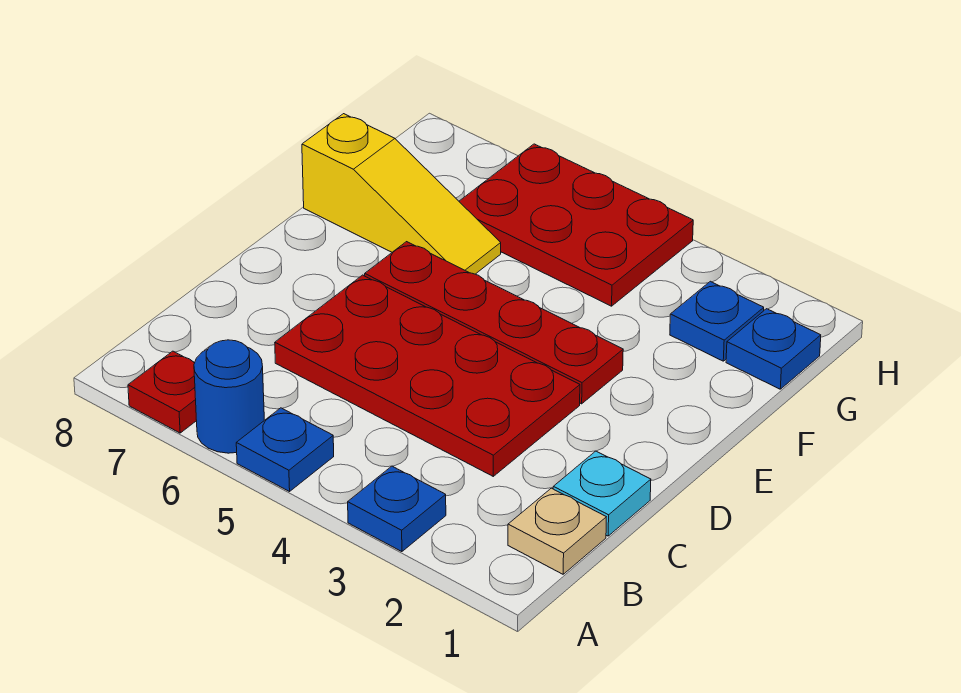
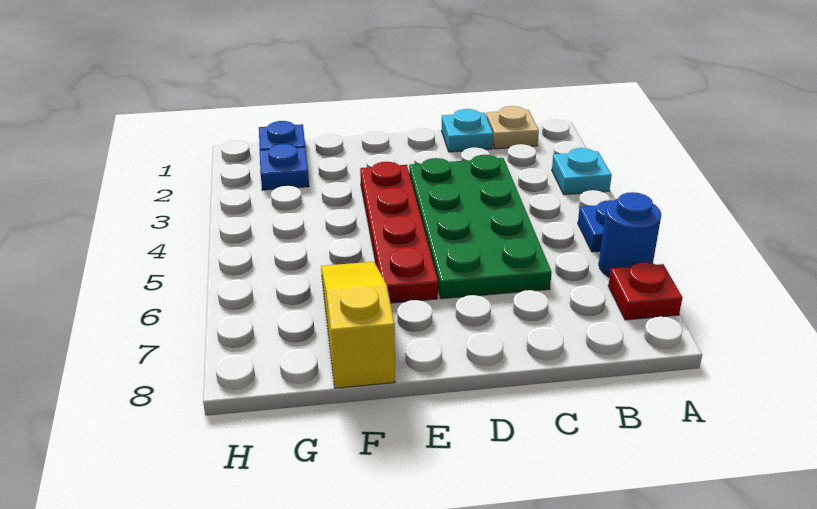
blue 1x1 plate [348,466,446,552] -> cyan 1x1 plate [552,148,612,195]
red 2x4 plate [275,275,580,476] -> green 2x4 plate [409,155,552,299]
red 2x3 plate [459,144,693,306] -> none

